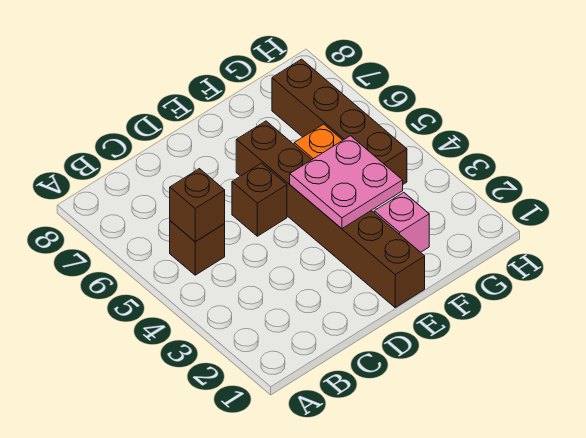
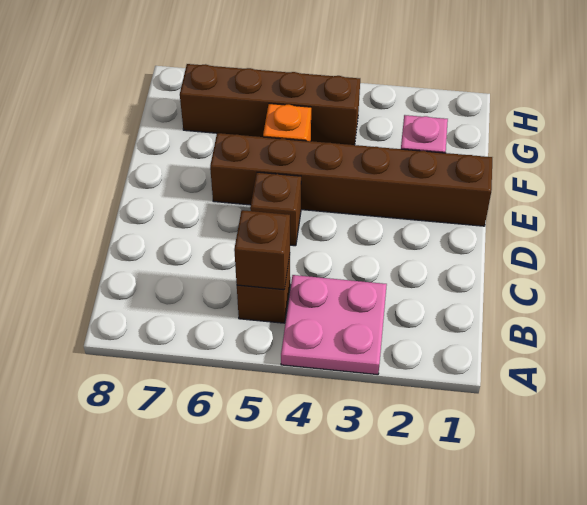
pink 2x2 plate [290,136,403,229] -> pink 2x2 plate moved to [281,275,387,375]

